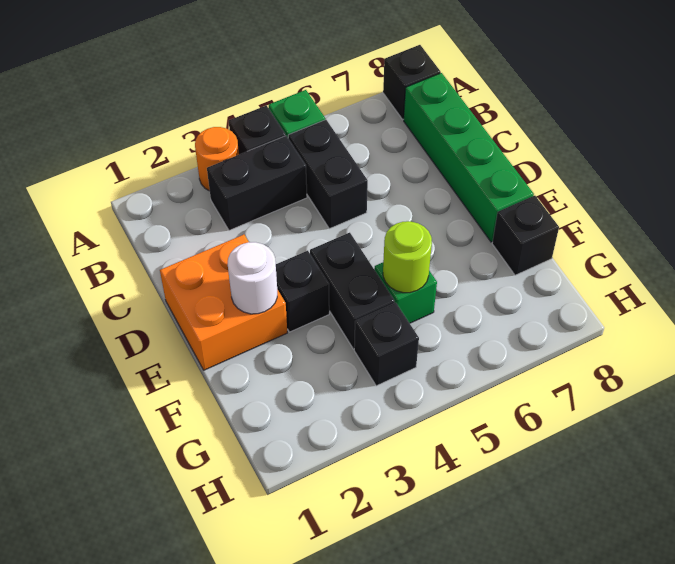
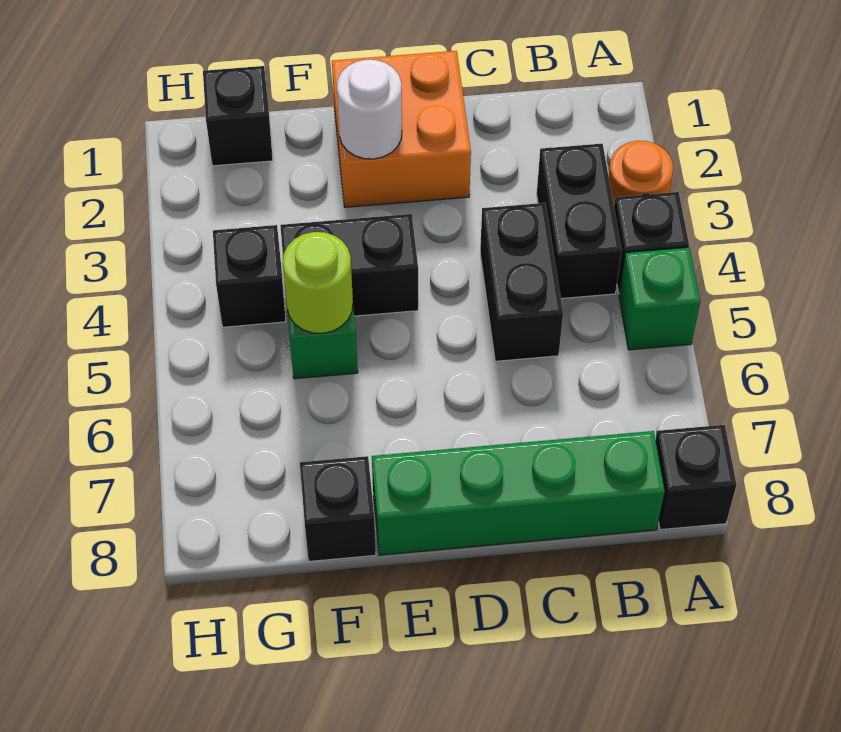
black 1x2 brick [288,120,368,229] -> black 1x2 brick turned to [480,203,563,361]
black 1x1 brick [276,251,329,332] -> black 1x1 brick moved to [203,66,273,166]

